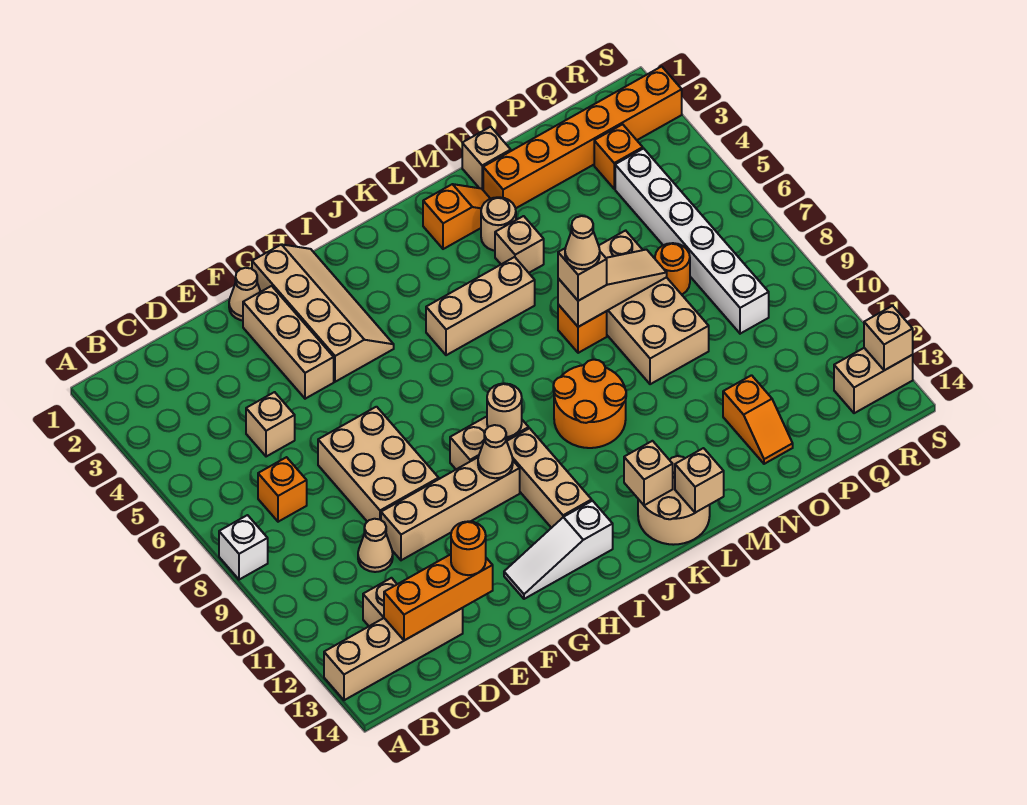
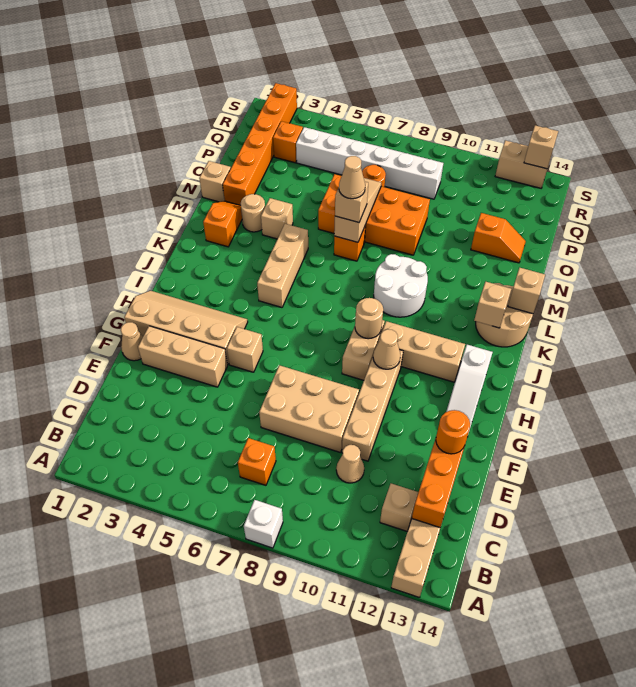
tan 1x1 brick [246,392,295,457] -> tan 1x1 brick moved to [227,327,263,372]
orange 2x2 round brick [553,360,626,448] -> white 2x2 round brick [374,254,428,317]
tan 2x4 brick [599,230,709,384] -> orange 2x4 brick [318,174,430,255]
tan 1x2 brick [834,348,913,413] -> tan 1x2 brick turned to [495,140,547,188]

